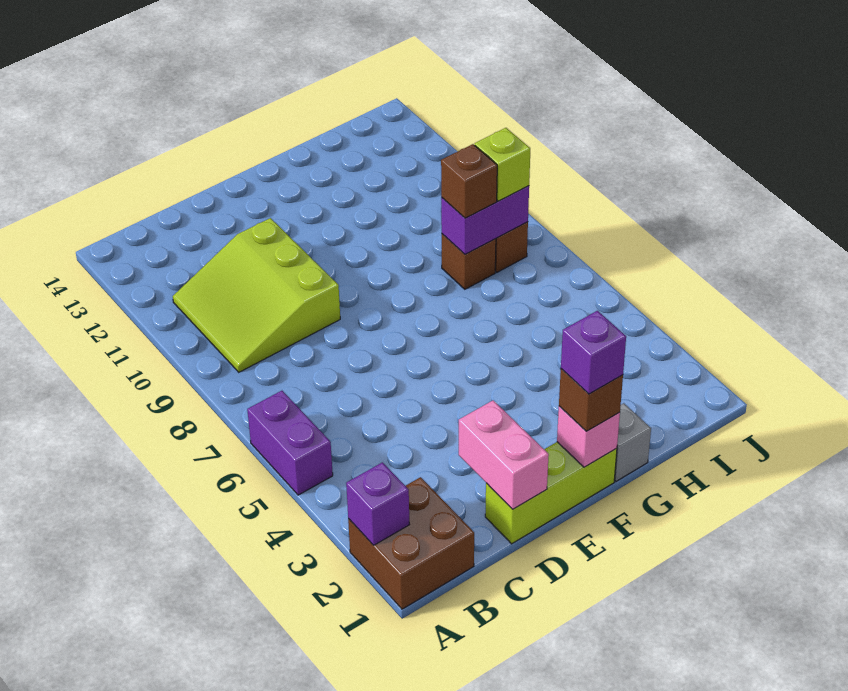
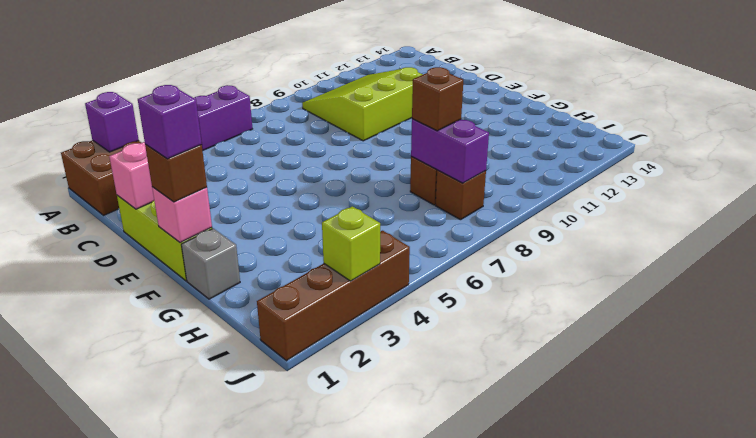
lime 1x1 brick [475,128,530,201] -> lime 1x1 brick moved to [322,206,380,281]
none -> brown 1x4 brick [257,231,410,361]

